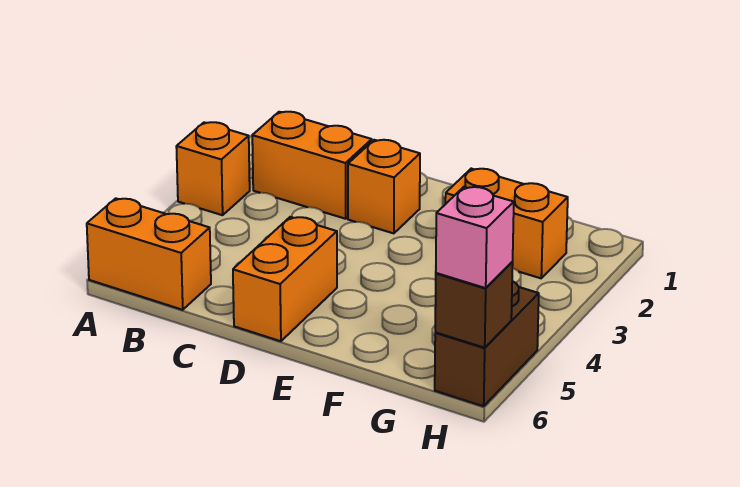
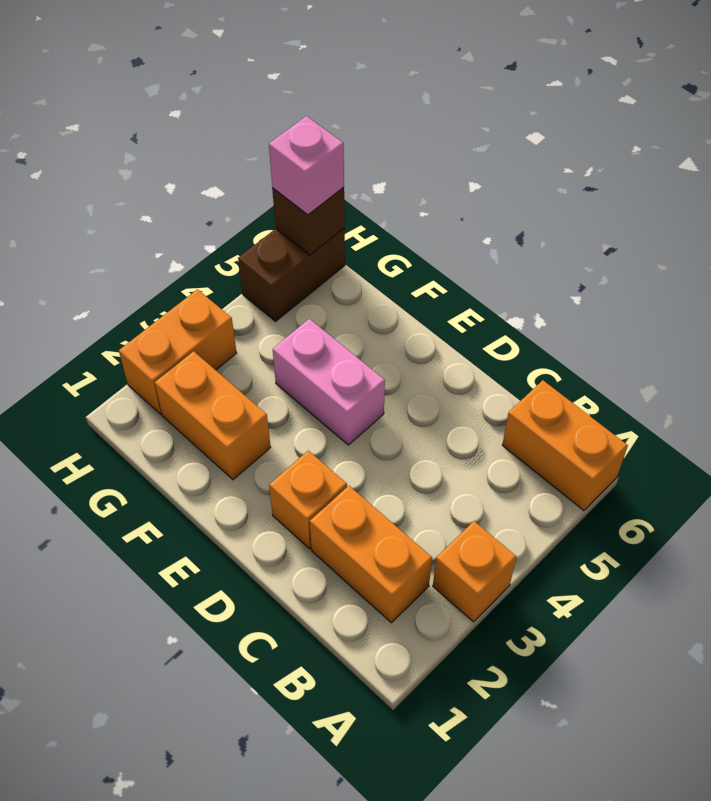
orange 1x2 brick [233,217,337,341] -> orange 1x2 brick moved to [119,289,236,414]
none -> pink 1x2 brick [273,319,385,445]

